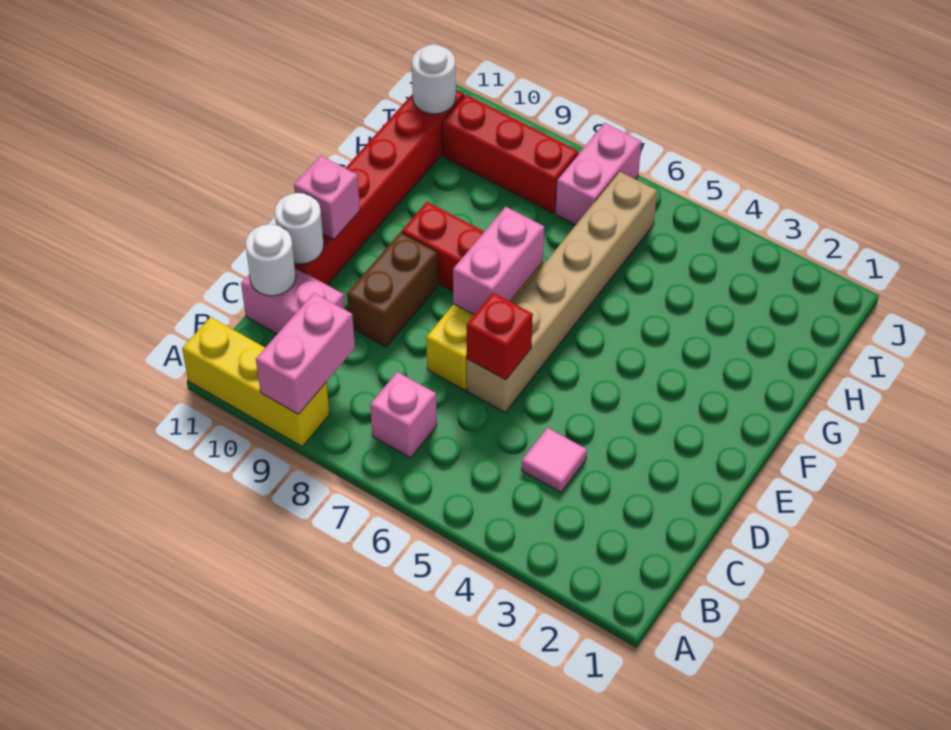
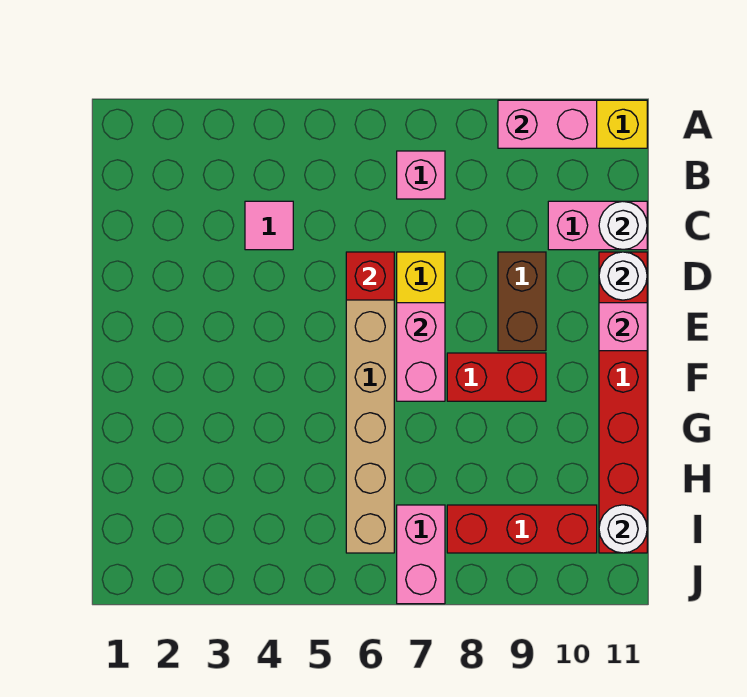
pink 1x2 brick [256,293,355,414] -> pink 1x2 brick turned to [498,100,597,148]

